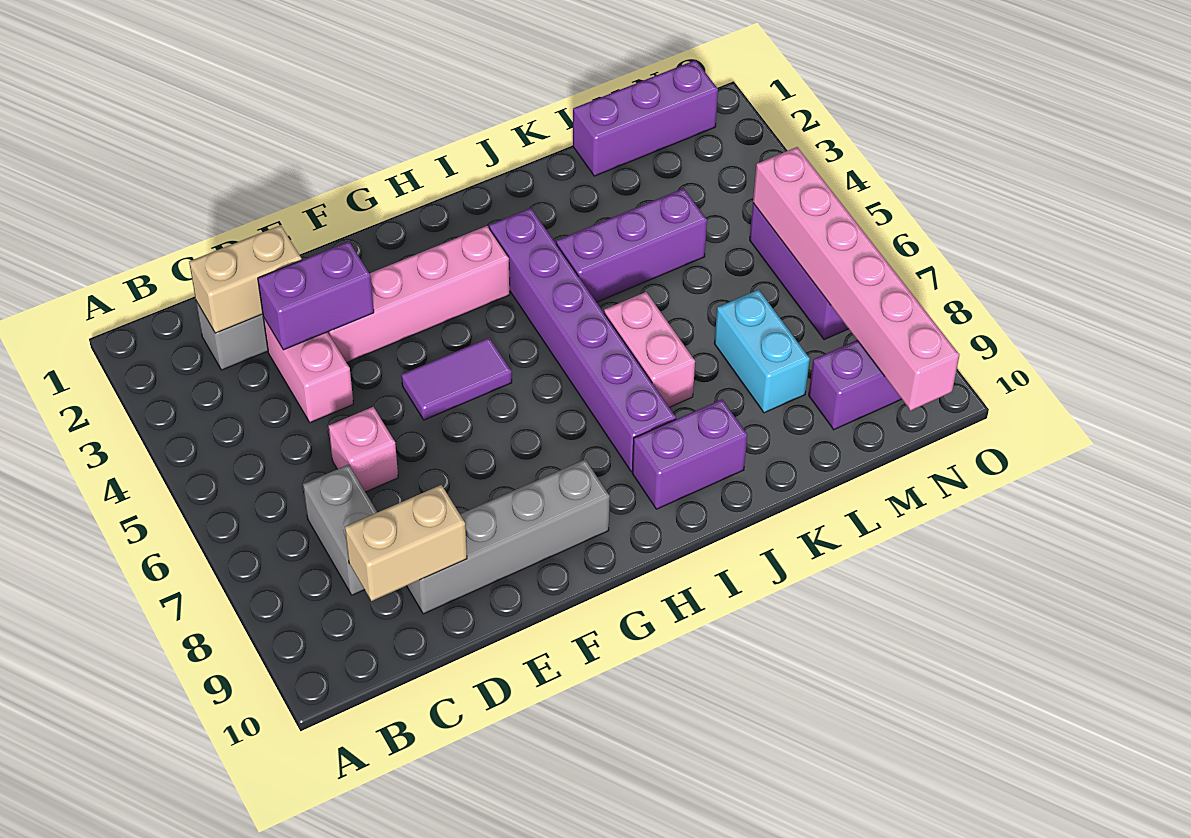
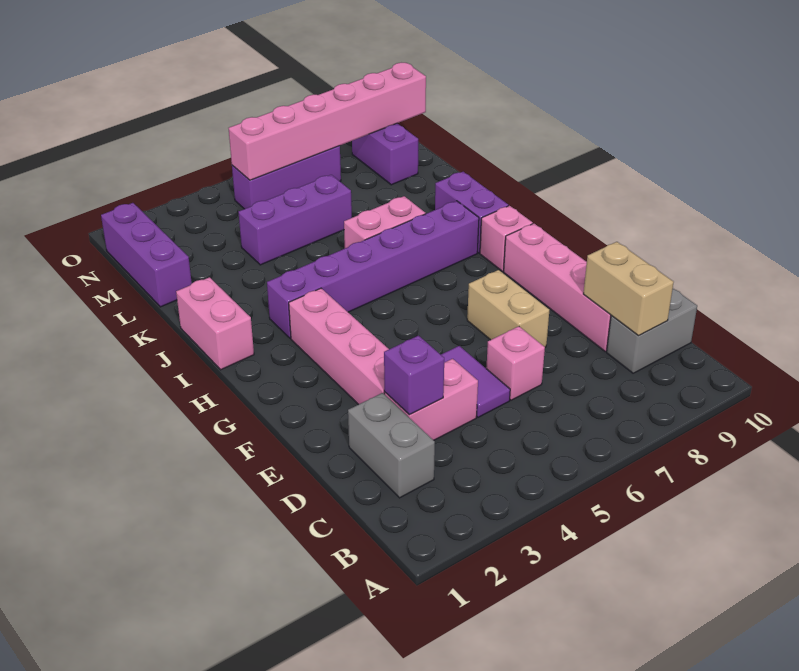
tan 1x2 brick [189,225,302,333] -> tan 1x2 brick moved to [467,270,549,347]
grey 1x2 brick [303,465,377,595] -> grey 1x2 brick moved to [607,289,697,373]
purple 1x2 brick [258,242,374,350] -> purple 1x1 brick [384,336,444,415]
grey 1x4 brick [407,459,610,614] -> pink 1x4 brick [504,224,611,352]
purple 1x2 tile [402,338,512,420] -> purple 1x2 tile moved to [441,346,510,417]
none -> pink 1x1 brick [480,206,533,271]
none -> pink 1x2 brick [176,277,254,370]
purple 1x3 brick [556,188,707,302] -> purple 1x3 brick turned to [238,175,352,265]
cyan 1x2 brick [714,290,810,413] -> none

